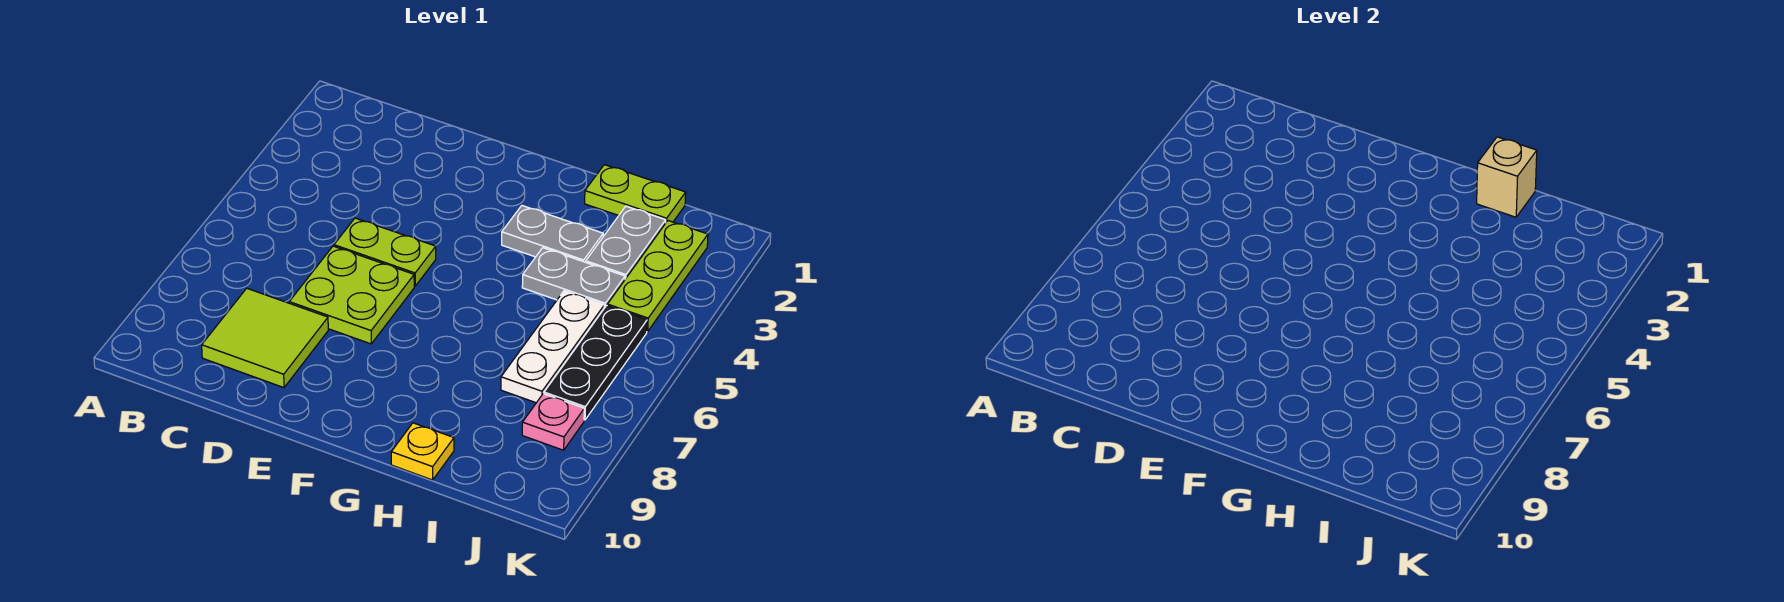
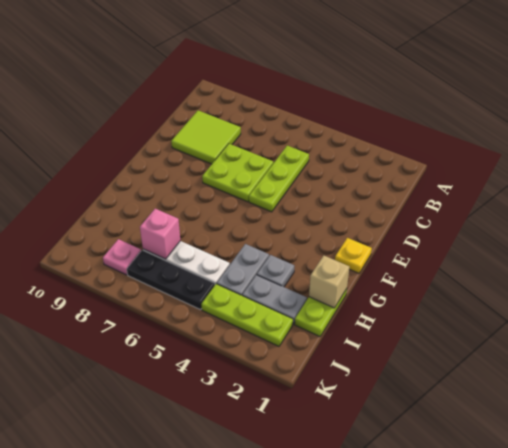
lime 1x2 plate [334,218,436,286] -> lime 1x3 plate [249,146,309,212]
grey 1x2 plate [502,206,603,262] -> grey 1x1 plate [257,255,294,287]
yellow 1x1 plate [391,423,454,480] -> yellow 1x1 plate moved to [335,238,372,273]
none -> pink 1x1 brick [140,209,180,259]

